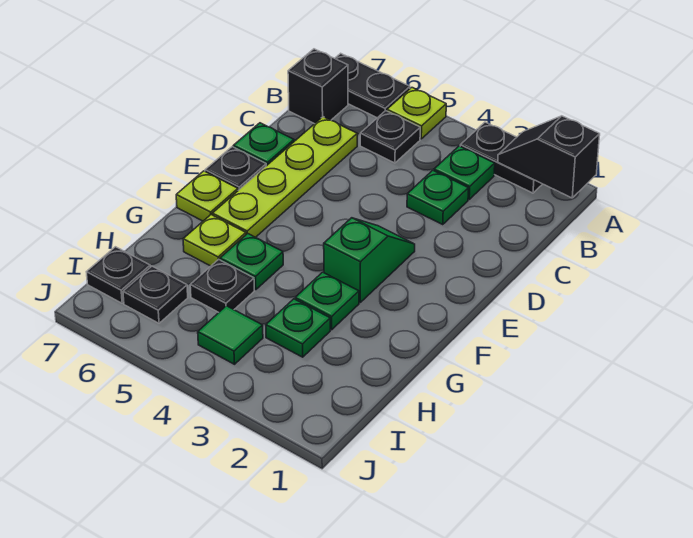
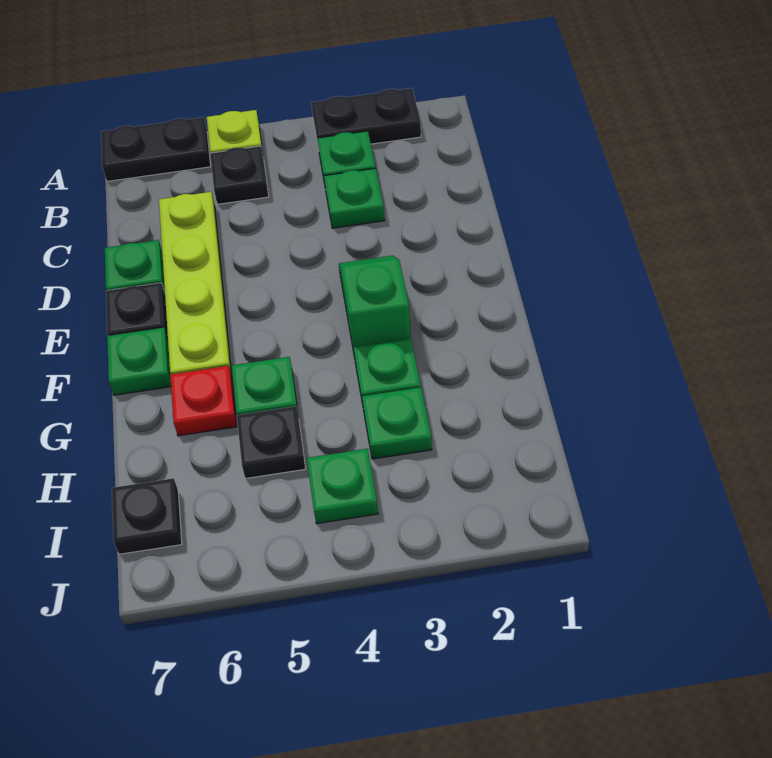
black 1x2 slope [498,116,600,198] -> none
black 1x1 brick [288,49,348,124] -> none
lime 1x1 plate [176,171,238,221] -> green 1x1 plate [107,328,171,395]
lime 1x1 plate [183,215,246,266] -> red 1x1 plate [170,366,237,436]
green 1x1 tile [198,306,263,364] -> green 1x1 plate [307,449,378,524]
black 1x1 plate [123,266,188,323] -> none

